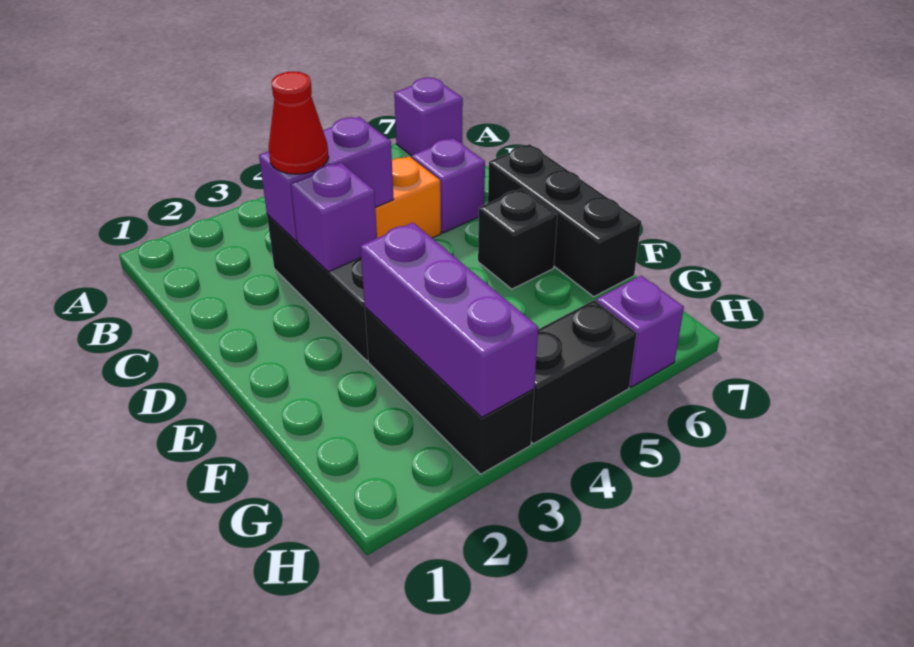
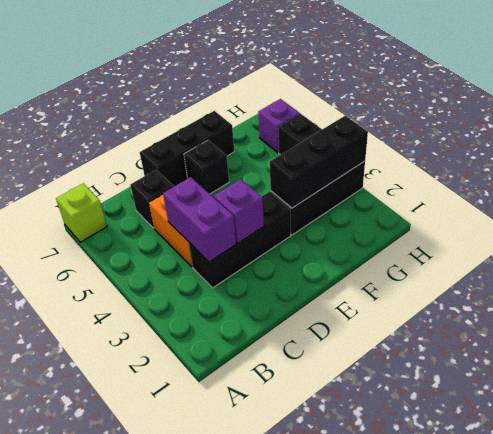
purple 1x1 brick [394,78,463,156] -> lime 1x1 brick [56,183,107,242]
red 1x1 cone [269,71,329,174] -> none
purple 1x1 brick [411,138,485,233] -> black 1x1 brick [130,170,174,228]
purple 1x3 brick [360,223,538,417] -> black 1x3 brick [270,116,368,208]

